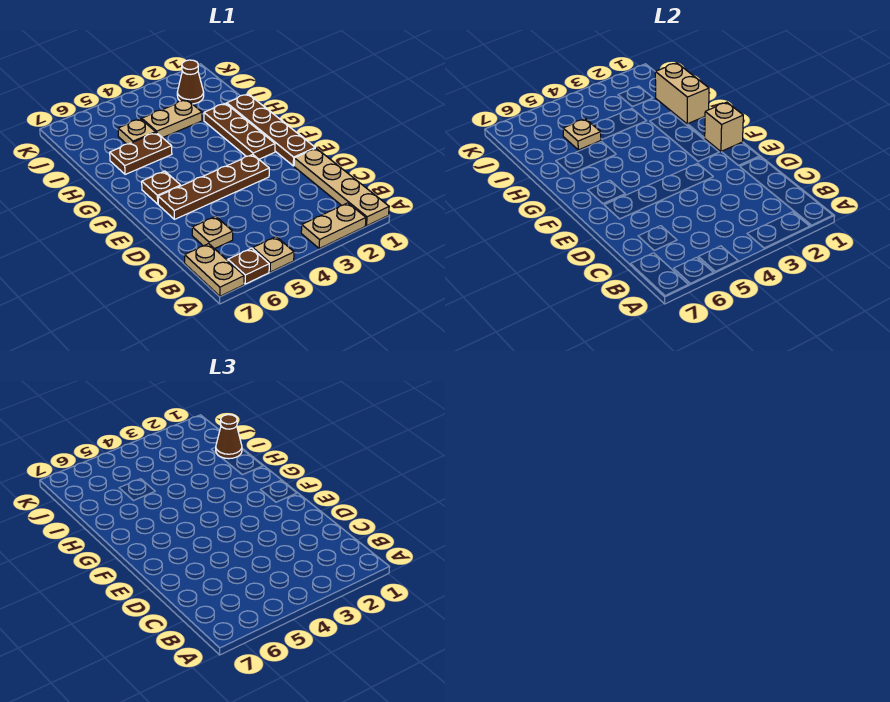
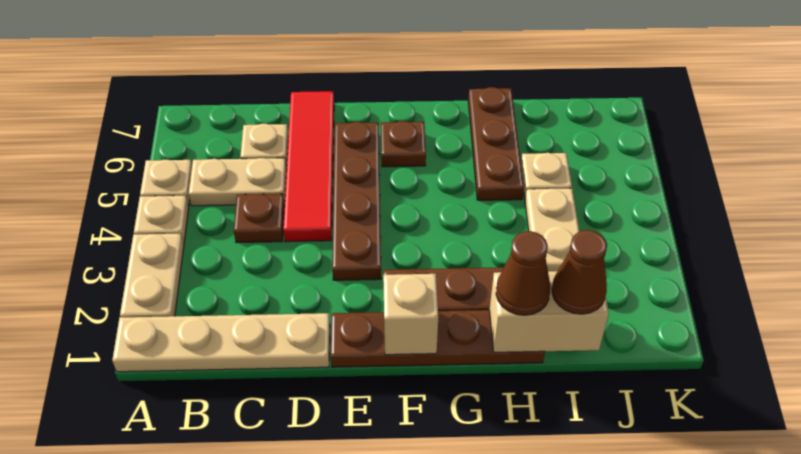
brown 1x1 plate [228,248,269,284] -> brown 1x1 plate moved to [234,194,285,243]
tan 1x2 plate [185,244,244,296] -> tan 1x2 plate moved to [189,158,287,206]
none -> red 1x4 tile [283,91,334,242]
brown 1x2 plate [110,132,172,174] -> brown 1x3 plate [468,87,524,200]
tan 1x1 plate [563,119,601,150] -> tan 1x1 plate moved to [134,196,189,243]
brown 1x1 cone [177,60,204,104] -> brown 1x1 cone moved to [496,231,550,315]

